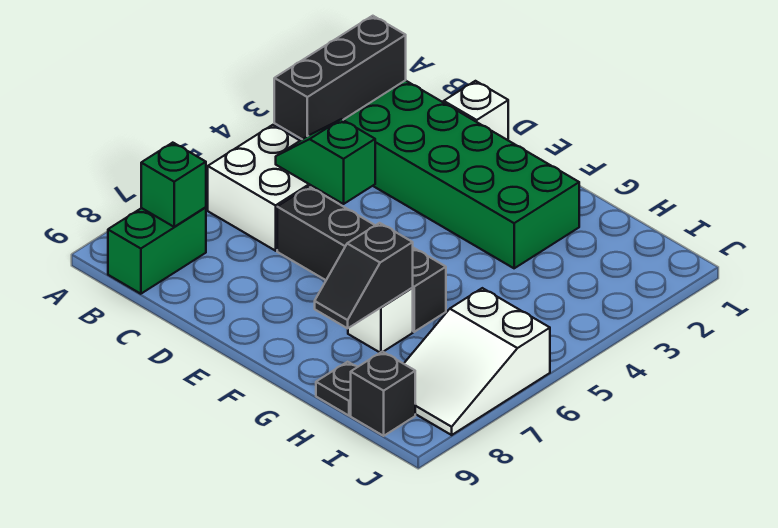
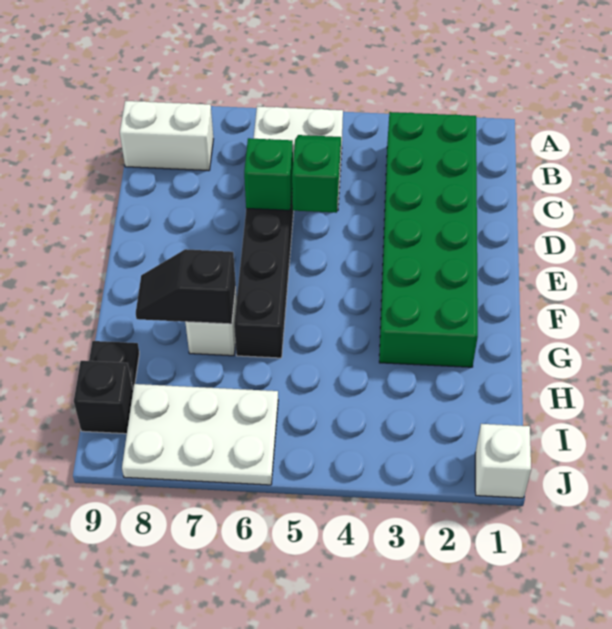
black 1x3 brick [274,16,406,139] -> none
green 1x2 brick [108,207,206,294] -> white 1x2 brick [120,101,213,171]
green 1x1 brick [141,143,206,227] -> green 1x1 brick moved to [244,138,293,210]
white 1x1 brick [444,81,508,140] -> white 1x1 brick moved to [475,424,531,498]
white 2x3 slope [404,288,550,435] -> white 2x3 plate [122,384,278,485]

